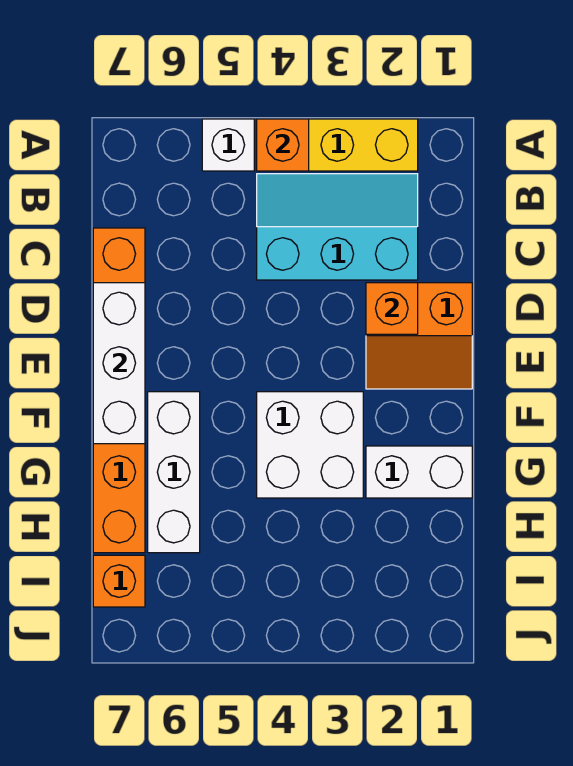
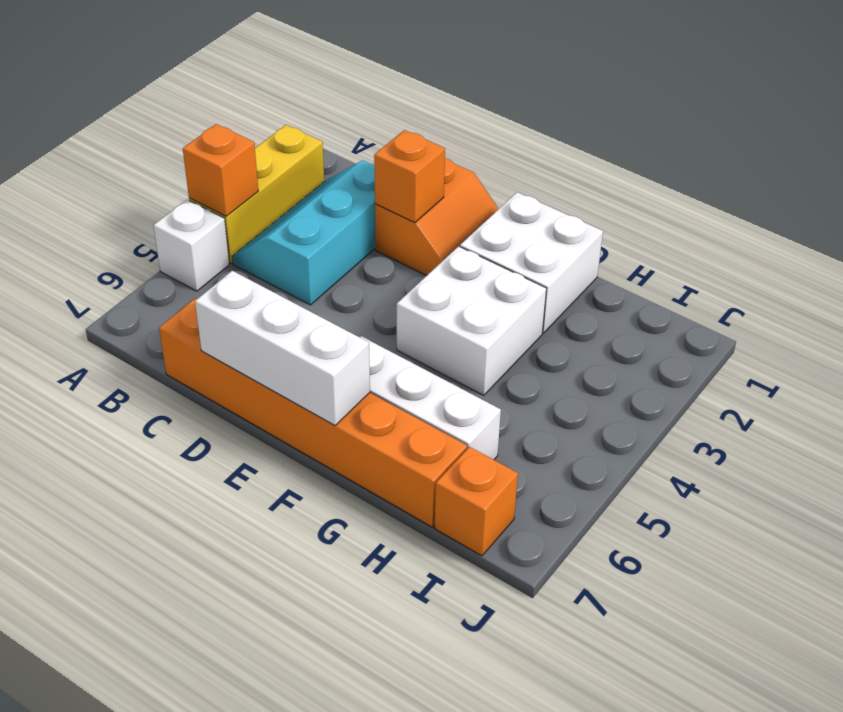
white 1x2 brick [366,446,472,498] -> white 2x2 brick [460,192,603,333]

